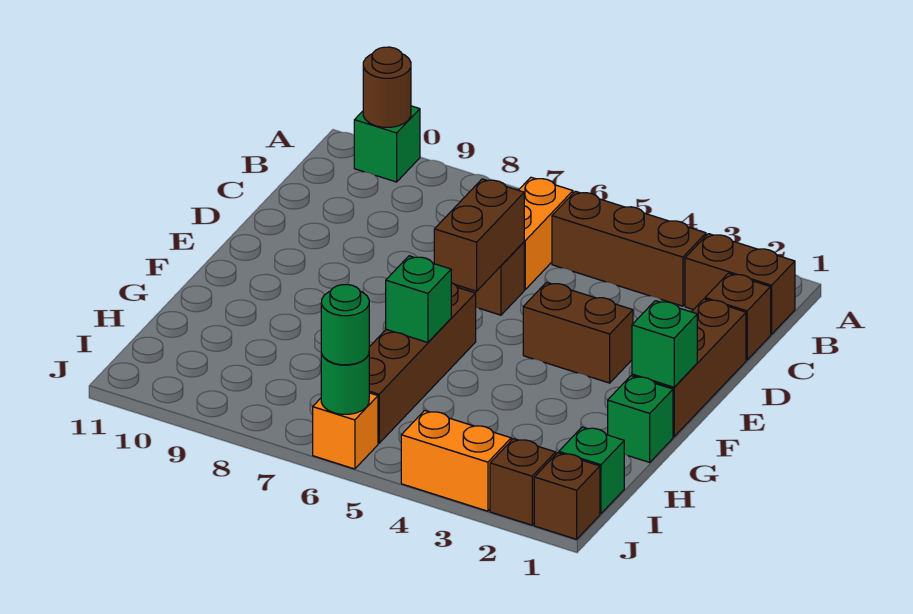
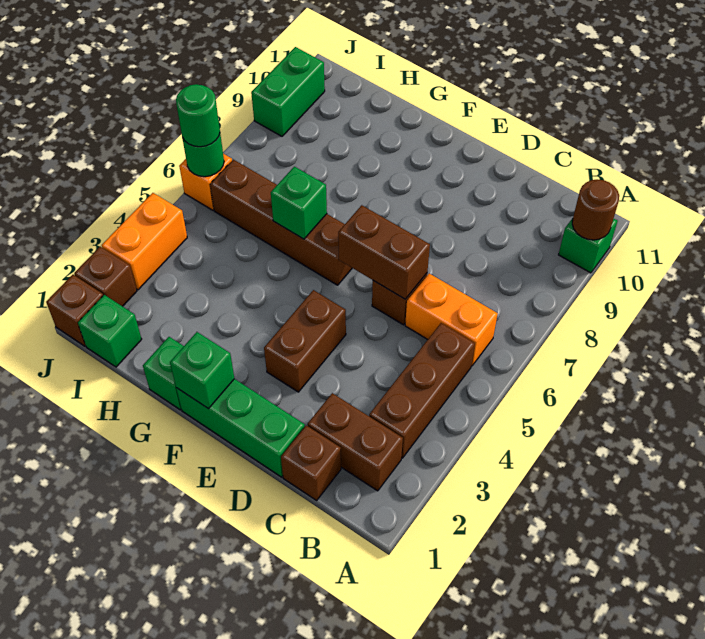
brown 1x2 brick [685,234,795,334] -> brown 1x2 brick turned to [308,393,403,491]
brown 1x3 brick [632,299,746,437] -> green 1x3 brick [176,379,305,477]
none -> green 1x2 brick [251,47,325,136]

